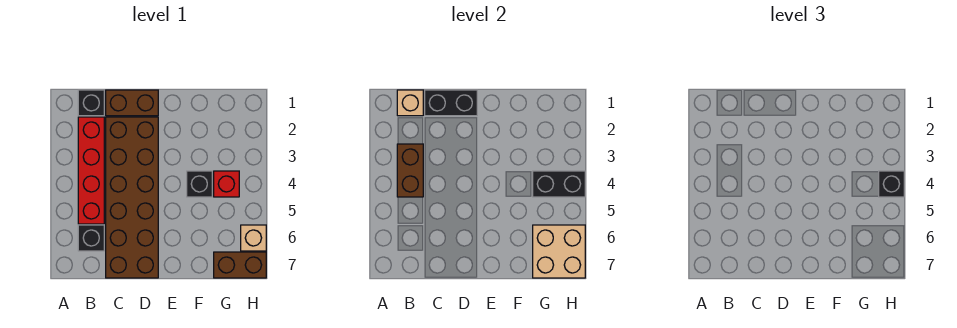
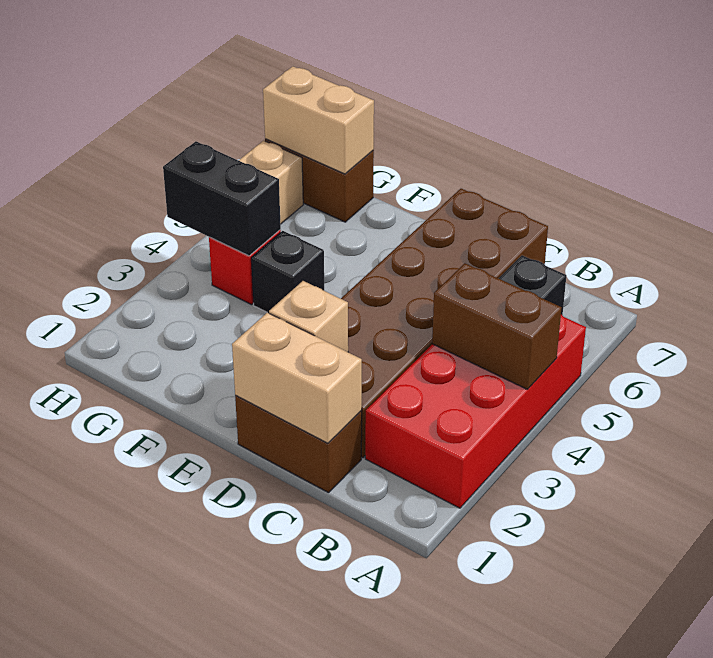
black 1x1 brick [78,90,104,116] -> none
tan 1x1 brick [397,90,423,116] -> tan 1x1 brick moved to [269,281,348,352]
red 1x4 brick [78,117,104,224] -> red 2x4 brick [365,315,586,508]
brown 1x2 brick [397,144,423,197] -> brown 1x2 brick turned to [432,263,562,389]
black 1x2 brick [425,90,477,116] -> tan 1x2 brick [232,313,362,443]
tan 2x2 brick [533,225,585,278] -> tan 1x2 brick [263,66,374,174]
black 1x1 brick [879,171,904,197] -> none

